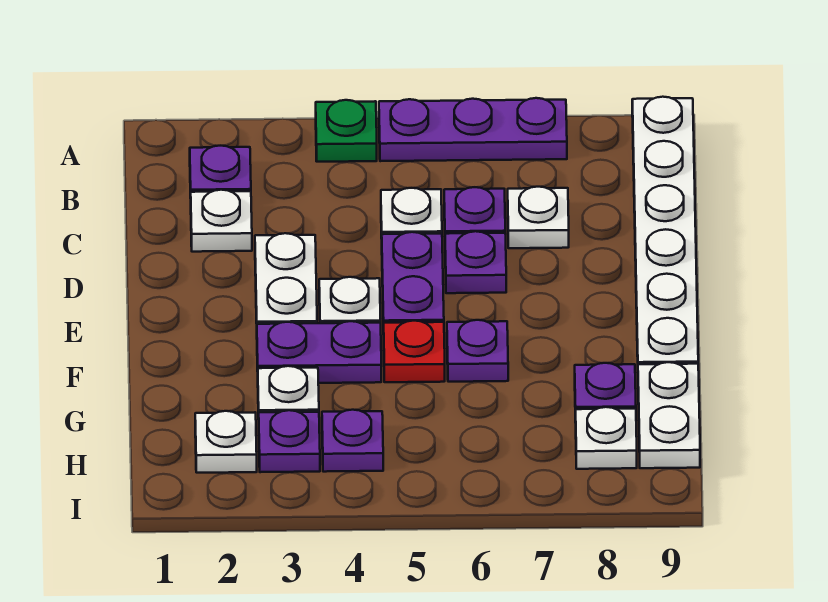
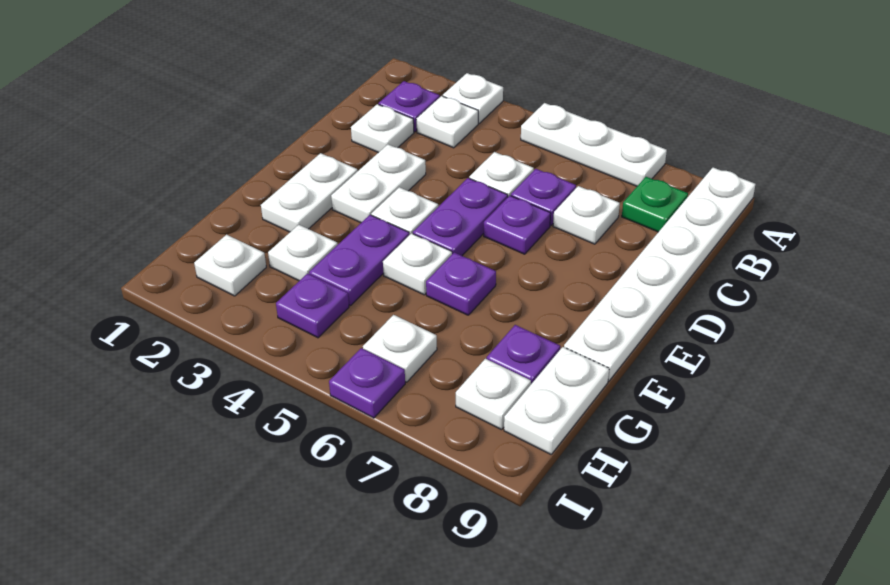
none -> white 1x1 plate [443,73,503,123]
green 1x1 plate [316,100,377,162] -> green 1x1 plate moved to [622,177,688,232]
purple 1x3 plate [379,98,567,161] -> white 1x3 plate [521,103,667,186]
none -> white 1x1 plate [416,96,478,148]
none -> white 1x2 plate [261,153,358,232]
purple 1x2 plate [257,321,381,383] -> purple 1x2 plate turned to [309,215,409,306]
red 1x1 plate [384,321,445,382] -> white 1x1 plate [383,233,452,295]
purple 1x1 plate [259,410,320,472] -> purple 1x1 plate moved to [329,348,405,418]
none -> white 1x1 plate [363,315,437,382]

